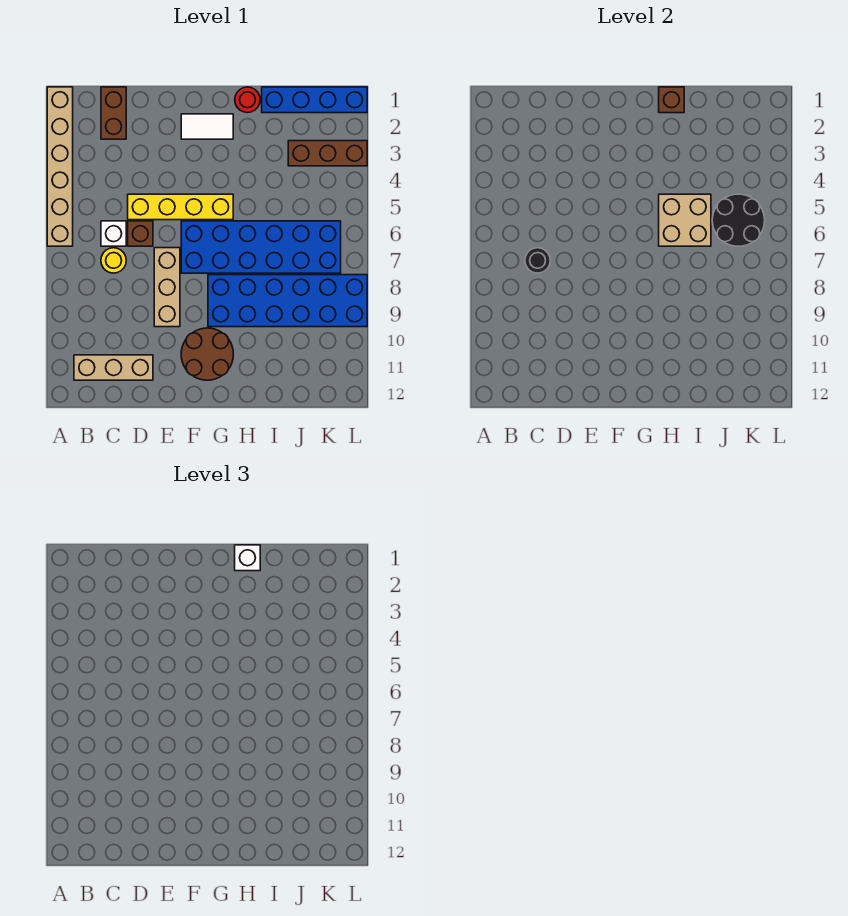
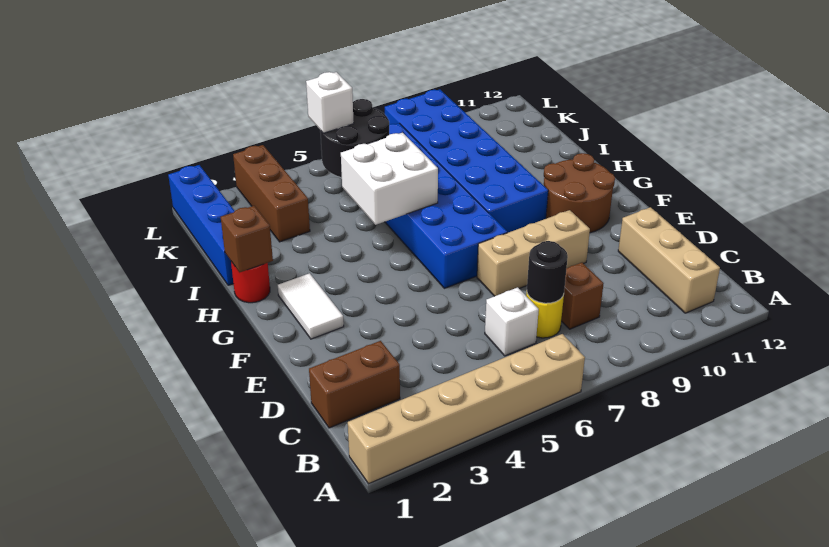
yellow 1x4 brick [128,194,233,220] -> none
brown 1x1 brick [128,221,153,246] -> brown 1x1 brick moved to [561,263,604,329]
white 1x1 brick [235,545,260,571] -> white 1x1 brick moved to [306,72,354,133]
tan 2x2 brick [659,194,711,246] -> white 2x2 brick [341,133,438,225]

